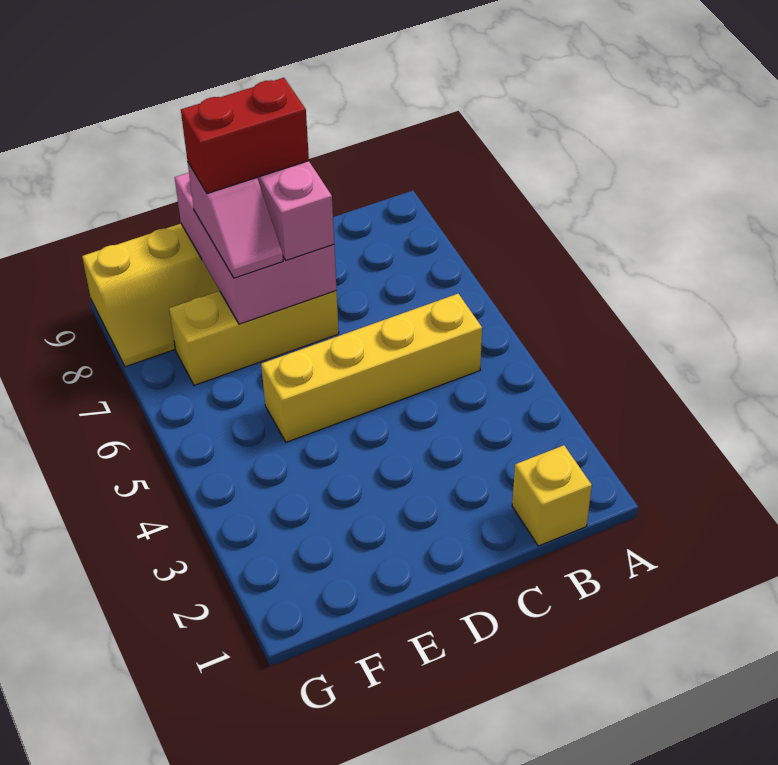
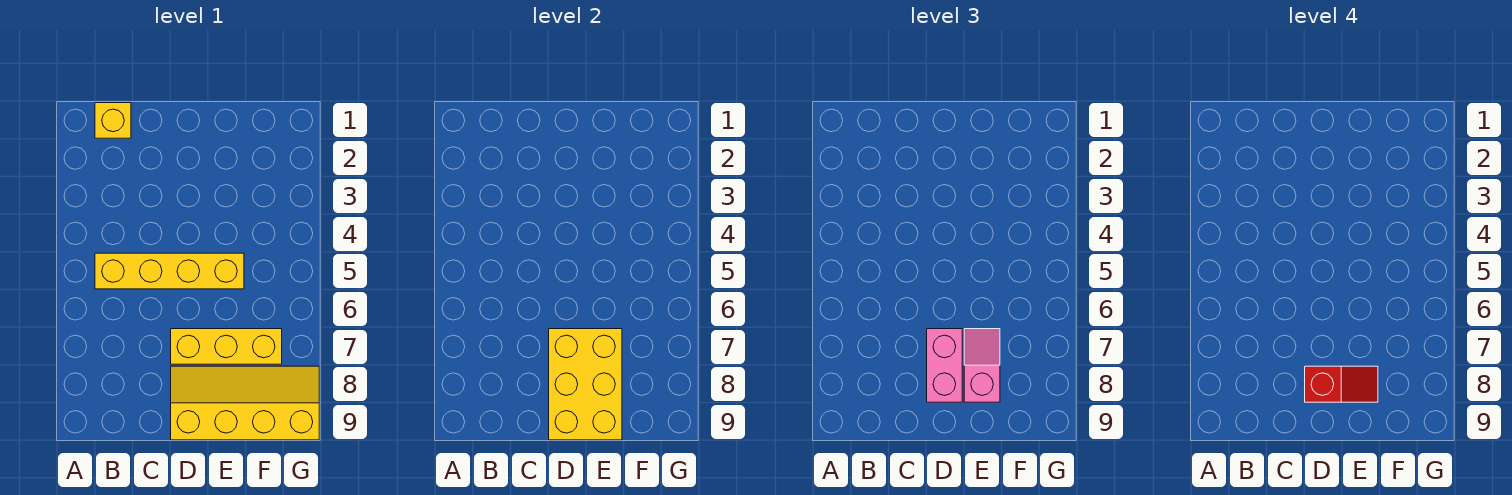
pink 2x3 brick [175,173,337,324] -> yellow 2x3 brick [549,329,622,440]
red 1x2 brick [181,78,309,193] -> red 1x2 slope [1305,366,1378,402]

